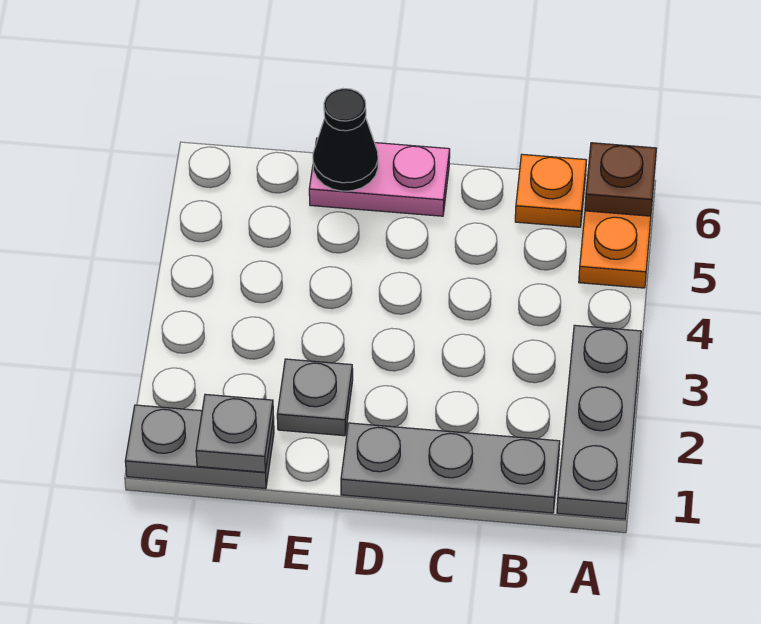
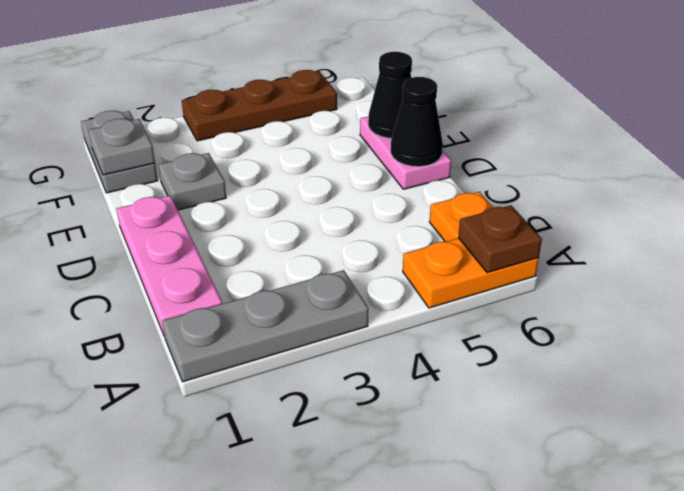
grey 1x3 plate [341,423,560,513] -> pink 1x3 plate [117,196,222,337]
none -> black 1x1 cone [391,77,443,167]
none -> brown 1x3 plate [182,70,337,141]

